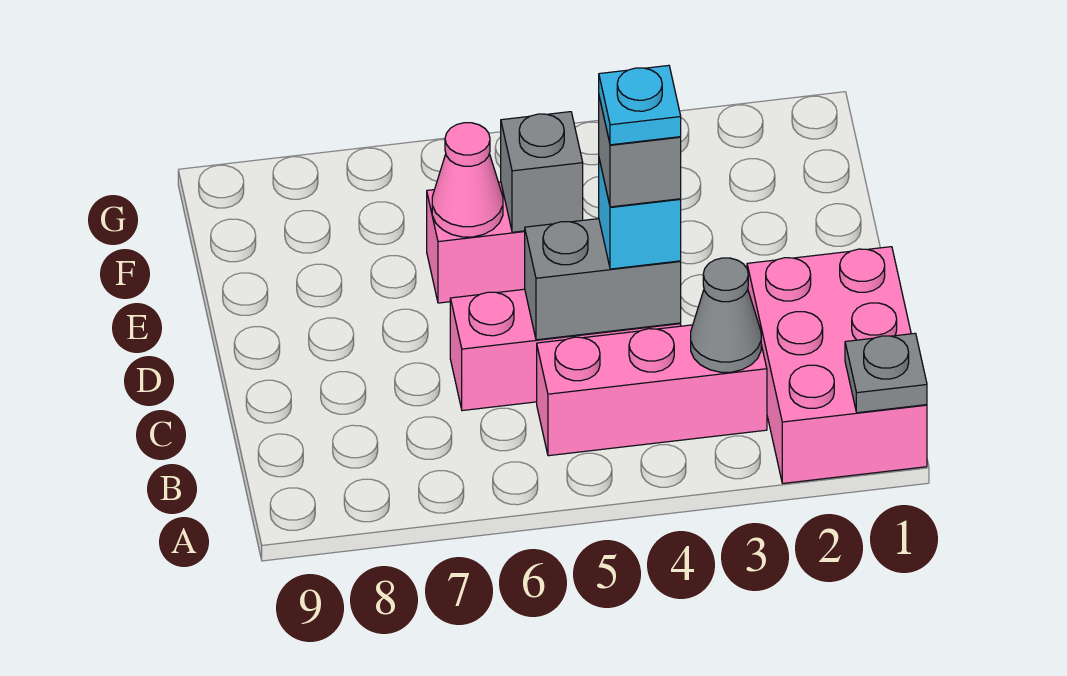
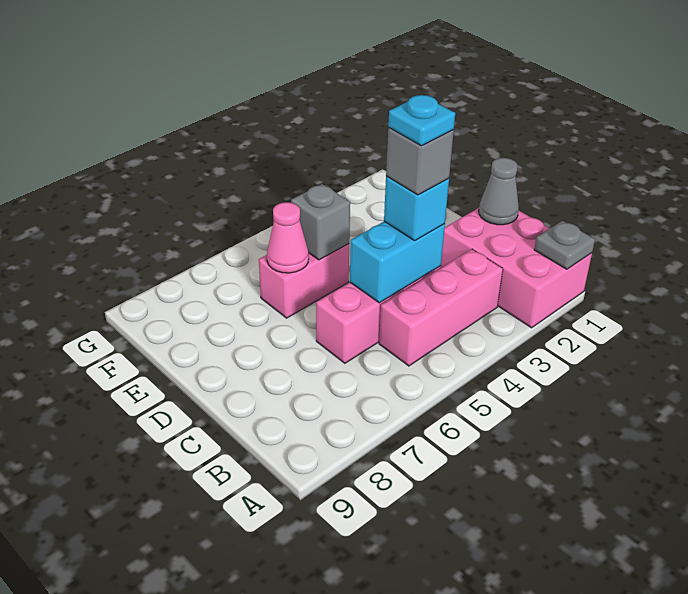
grey 1x1 cone [691,258,761,372] -> grey 1x1 cone moved to [479,158,519,225]
grey 1x2 brick [525,219,681,340] -> cyan 1x2 brick [350,221,445,303]

